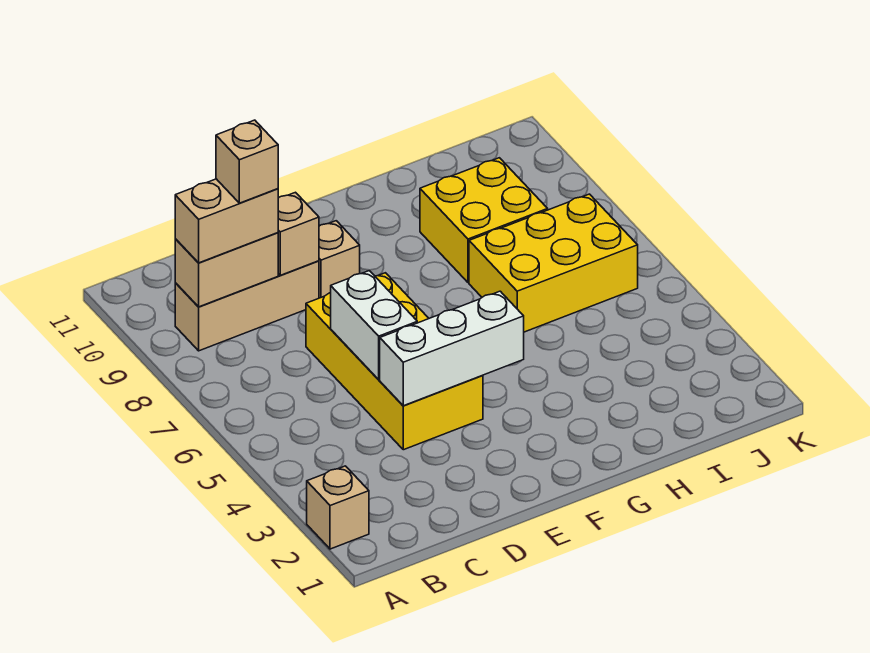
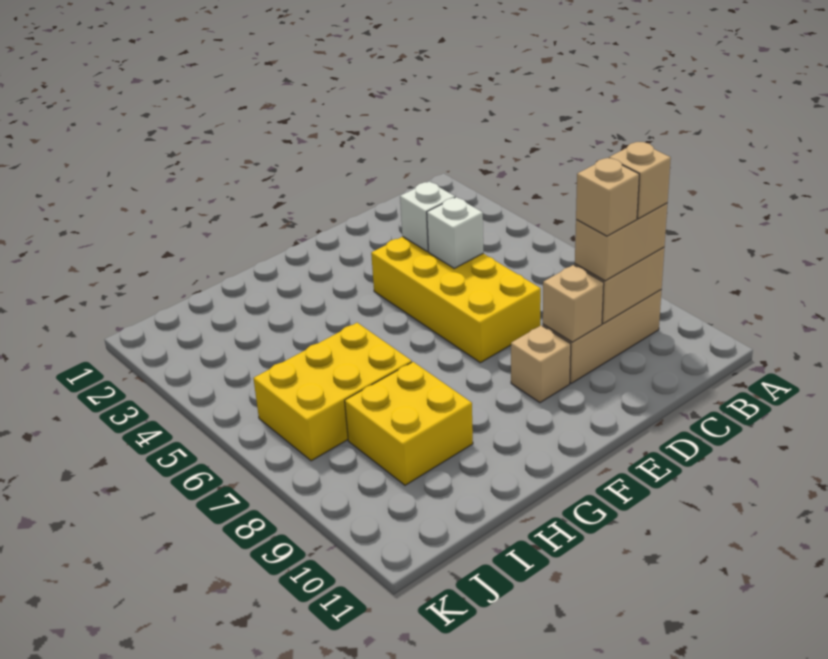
tan 1x1 brick [307,466,369,549] -> tan 1x1 brick moved to [609,142,671,219]
white 1x3 brick [380,291,524,406] -> white 1x1 brick [400,182,455,252]
white 1x2 brick [331,271,417,380] -> white 1x1 brick [427,197,483,268]

